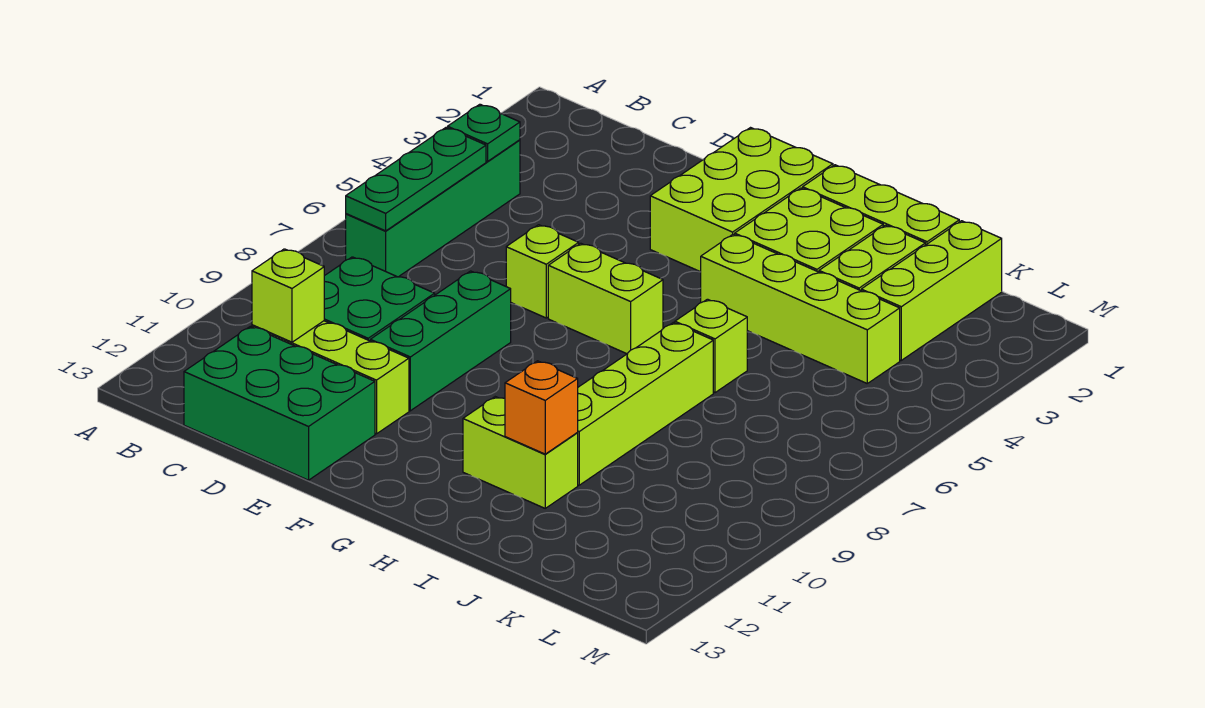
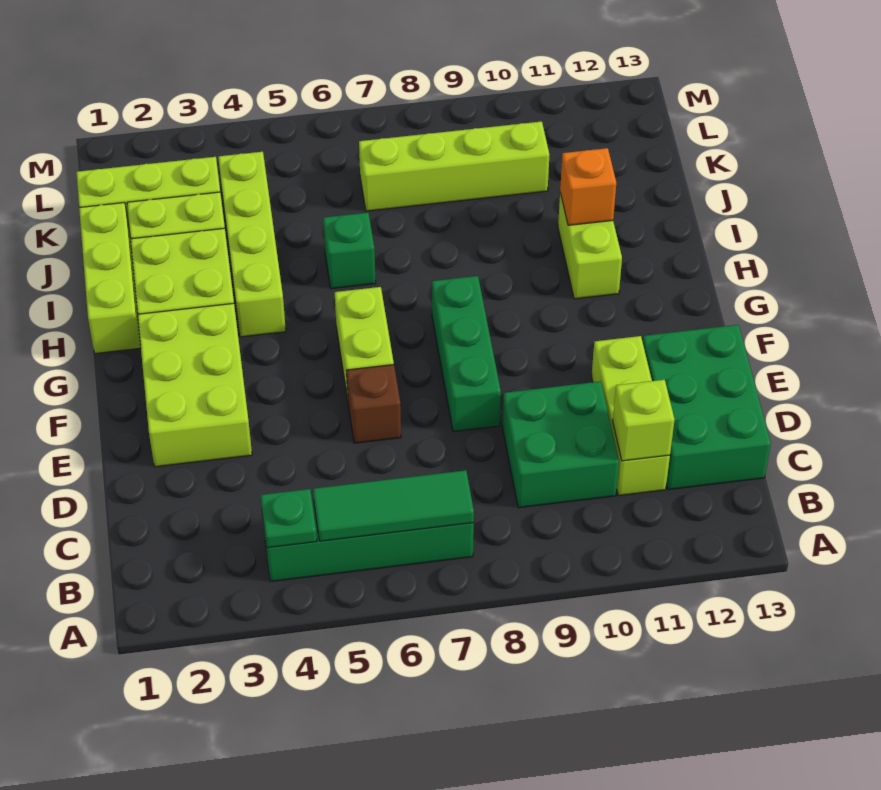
green 1x3 plate [346,128,486,231] -> green 1x3 tile [313,470,474,541]
lime 1x1 brick [506,225,579,318] -> brown 1x1 brick [346,365,401,443]
green 1x3 brick [370,271,511,411] -> green 1x3 brick turned to [432,276,501,432]
lime 2x3 brick [650,128,833,272] -> lime 2x3 brick turned to [138,303,252,467]
lime 1x1 brick [675,299,747,393] -> green 1x1 brick [323,213,376,289]
lime 1x4 brick [577,322,713,485] -> lime 1x4 brick moved to [359,121,549,211]

